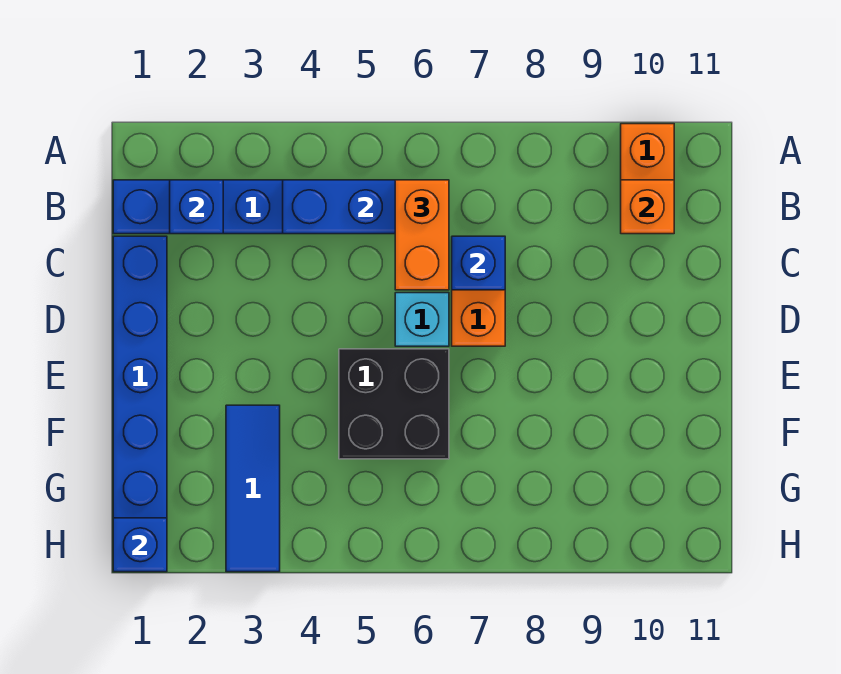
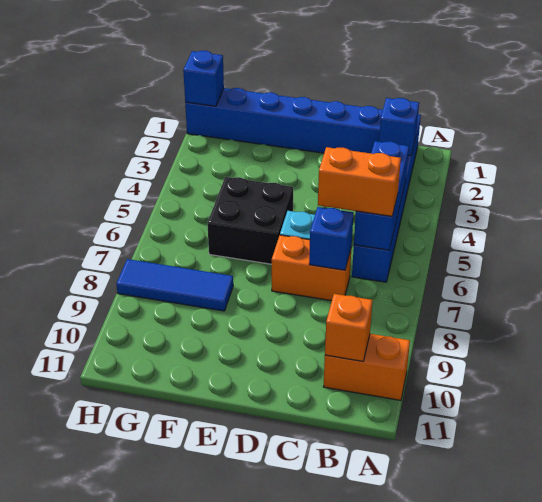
blue 1x3 tile [226,405,280,572] -> blue 1x3 tile moved to [116,259,233,311]

